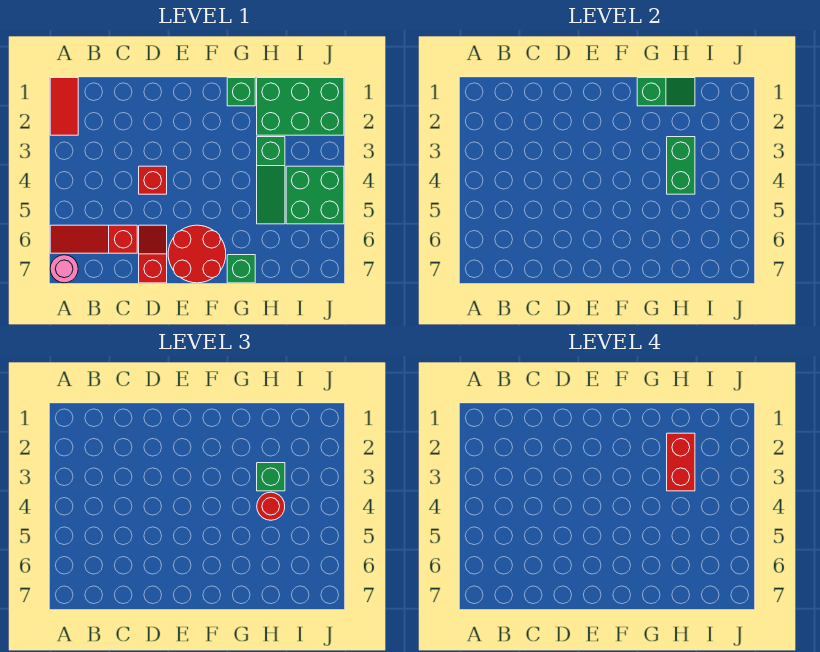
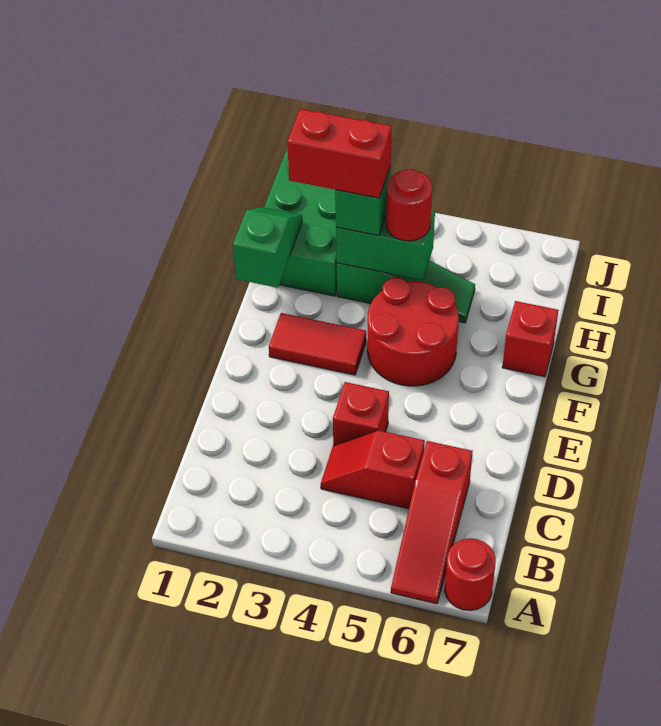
red 1x2 tile [50,78,78,135] -> red 1x2 tile moved to [269,313,366,375]
pink 1x1 round brick [50,255,78,283] -> red 1x1 round brick [445,538,496,610]
red 1x2 slope [139,225,167,283] -> red 1x2 slope moved to [321,430,425,509]
red 2x2 round brick [168,225,226,283] -> red 2x2 round brick moved to [367,278,459,386]
green 1x1 brick [227,78,255,106] -> none
green 1x1 brick [227,255,255,283] -> red 1x1 brick [502,301,559,377]
green 2x2 brick [286,166,344,224] -> none

